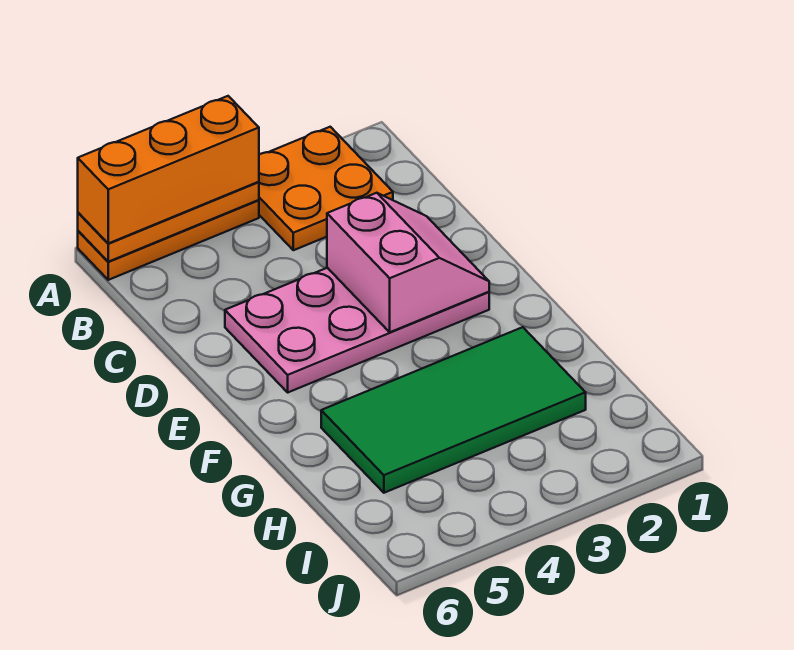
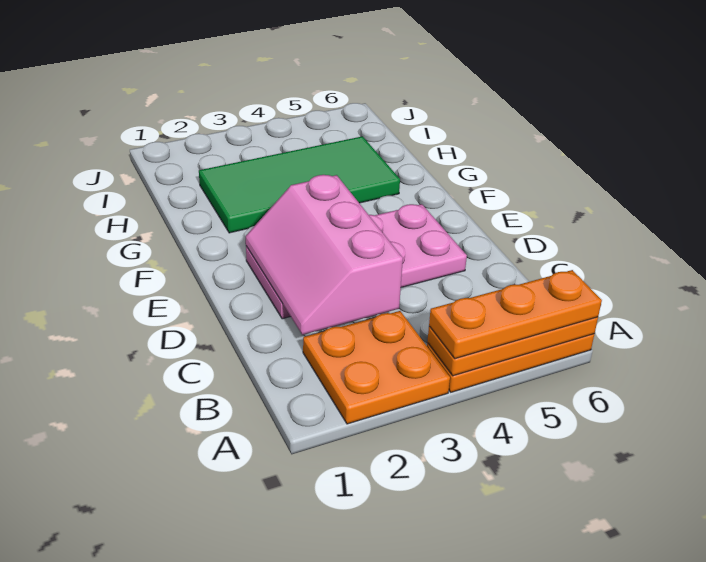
orange 1x3 brick [78,96,259,243] -> orange 1x3 plate [429,270,602,359]
pink 2x2 slope [327,193,489,332] -> pink 2x3 slope [246,175,403,335]

